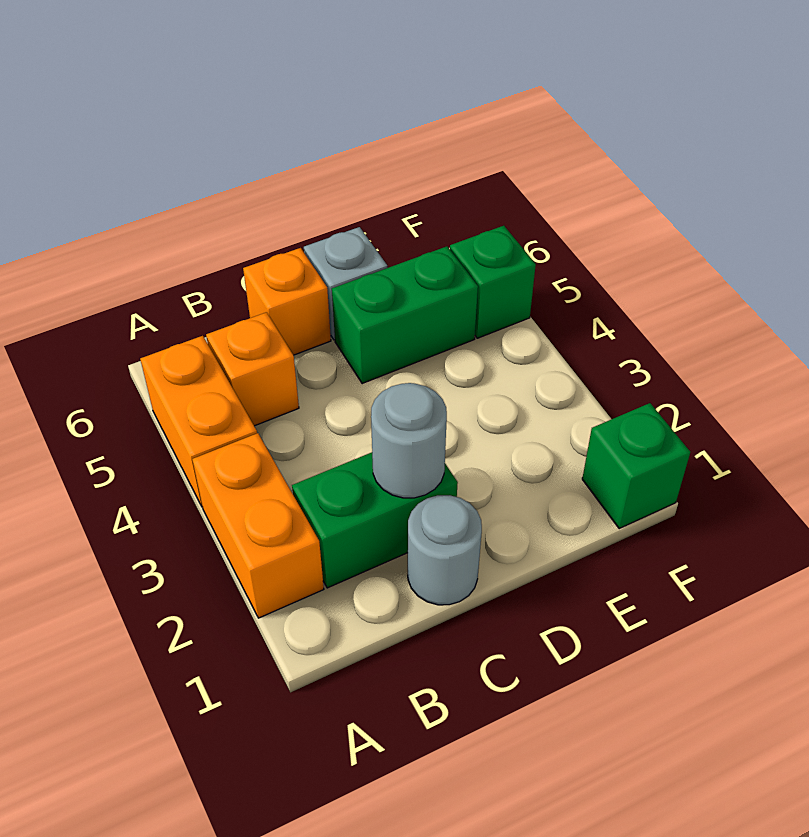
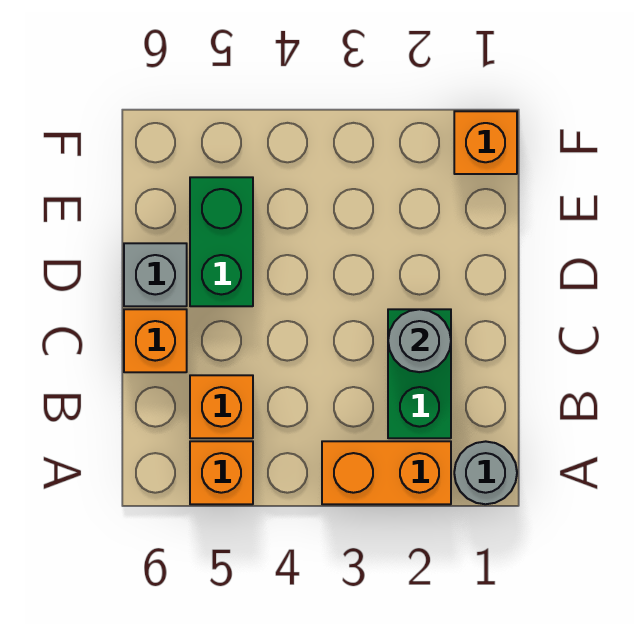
orange 1x2 brick [140,336,257,506] -> orange 1x1 brick [190,441,253,504]
grey 1x1 round brick [408,495,482,605] -> grey 1x1 round brick moved to [454,441,517,504]
green 1x1 brick [582,403,690,529] -> orange 1x1 brick [454,111,517,174]
green 1x1 brick [450,226,536,338] -> none

